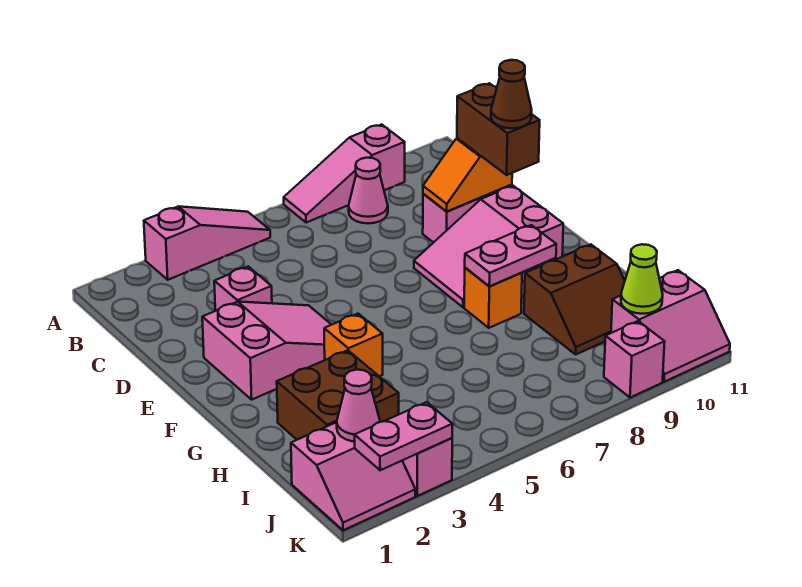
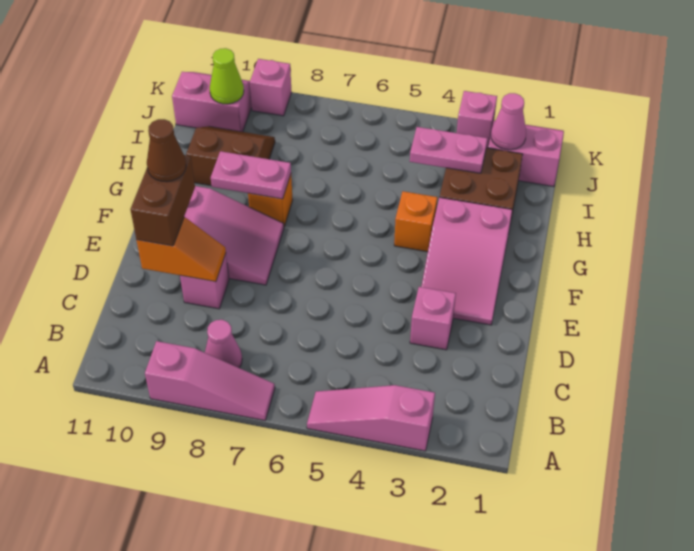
pink 2x3 slope [202,302,331,400] -> pink 2x3 slope turned to [421,197,512,325]
pink 1x2 plate [355,402,453,470] -> pink 1x2 plate moved to [410,127,487,173]

